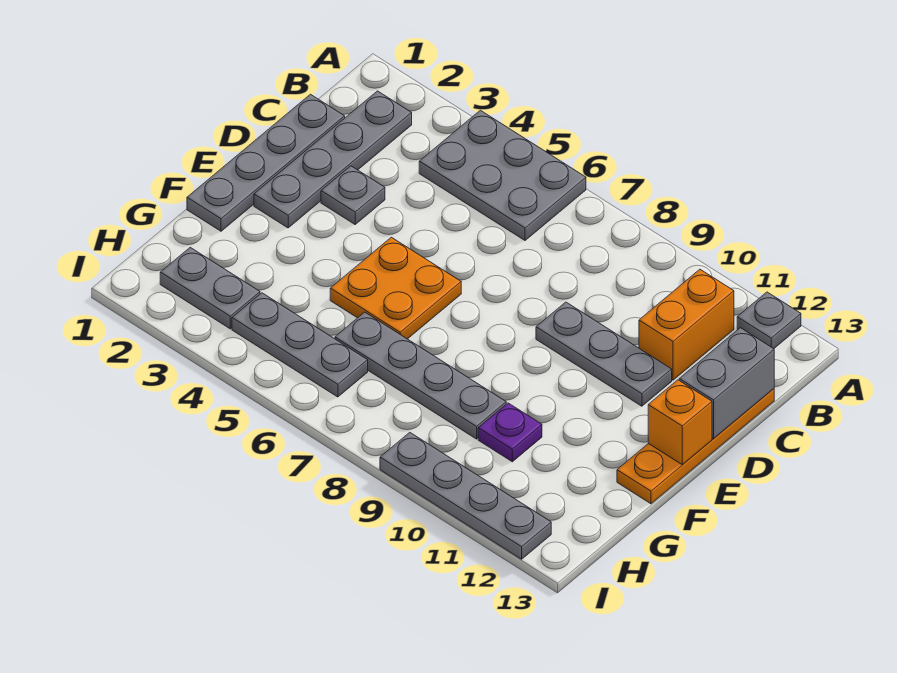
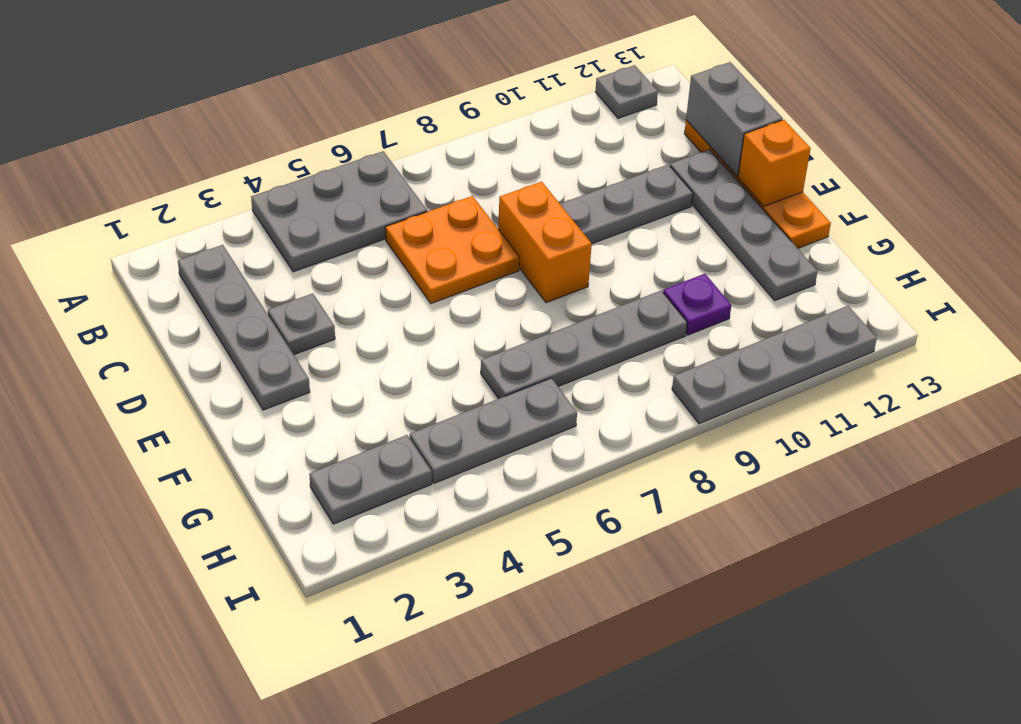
orange 1x2 brick [639,269,734,380] -> orange 1x2 brick moved to [498,182,592,303]
grey 1x4 plate [187,94,345,231] -> grey 1x4 plate moved to [670,150,818,301]
orange 2x2 plate [330,237,461,339] -> orange 2x2 plate moved to [385,196,520,304]

